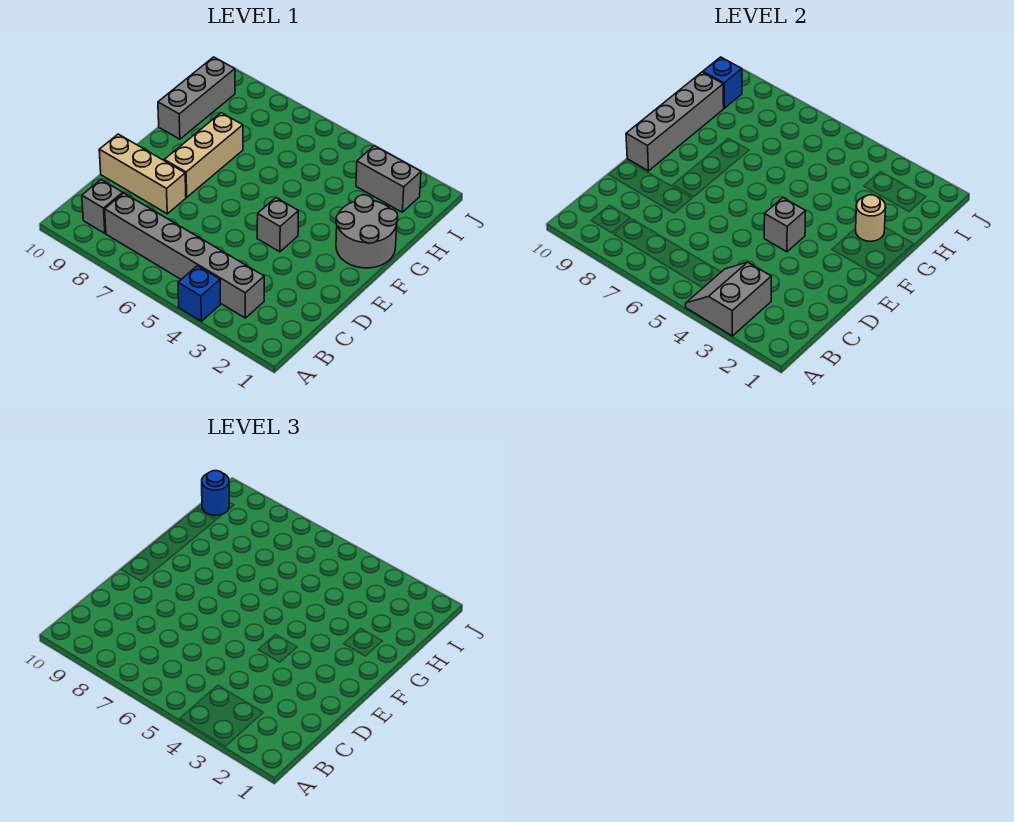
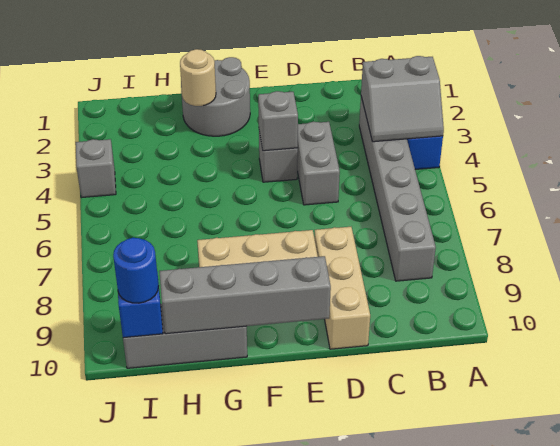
grey 1x1 brick [82,180,123,233] -> grey 1x1 brick moved to [76,139,116,198]
grey 1x2 brick [356,146,421,212] -> grey 1x2 brick moved to [297,122,340,205]

